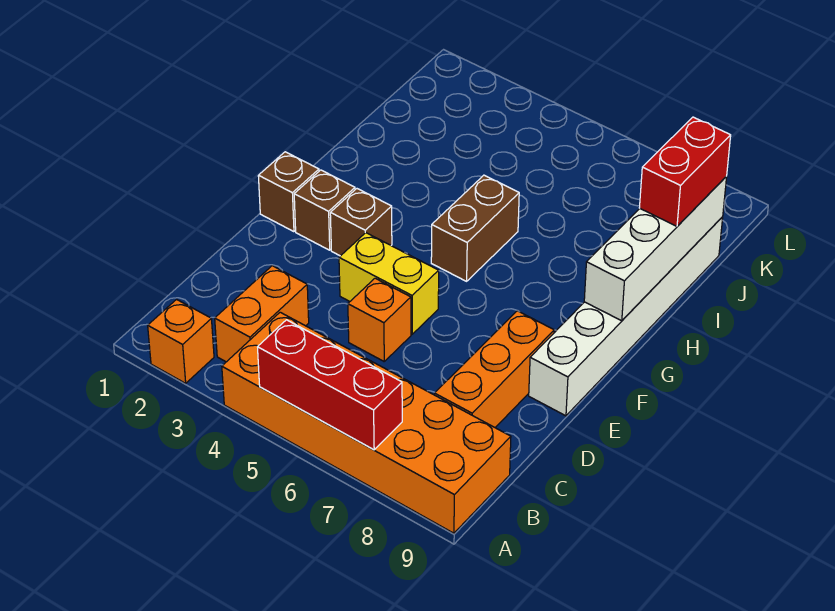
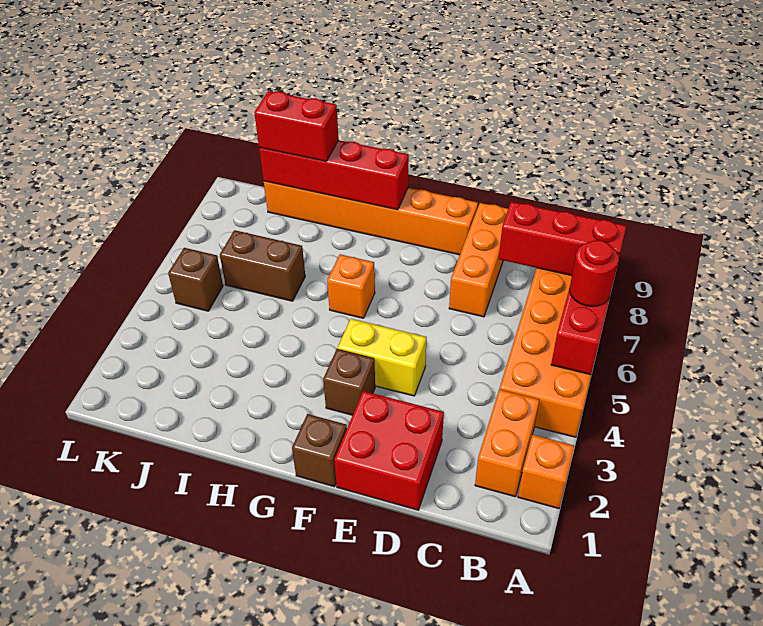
none -> red 1x1 round brick [570,240,619,306]
none -> red 1x3 brick [499,202,626,276]
orange 1x2 brick [215,266,309,362] -> orange 1x2 brick turned to [475,389,539,497]
orange 1x3 brick [435,311,554,427] -> orange 1x3 brick turned to [449,203,508,317]
none -> red 2x2 brick [334,391,444,510]
orange 1x1 brick [348,278,411,361] -> orange 1x1 brick moved to [327,254,375,318]
yellow 1x2 brick [339,233,439,334] -> yellow 1x2 brick turned to [338,319,427,396]
white 1x6 brick [529,217,723,416] -> orange 1x6 brick [264,181,478,255]
brown 1x1 brick [294,170,355,250] -> brown 1x1 brick moved to [168,248,223,311]
brown 1x2 brick [431,175,519,281] -> brown 1x2 brick moved to [220,230,305,301]
white 1x4 brick [584,177,727,321] -> red 1x4 brick [259,140,409,210]

